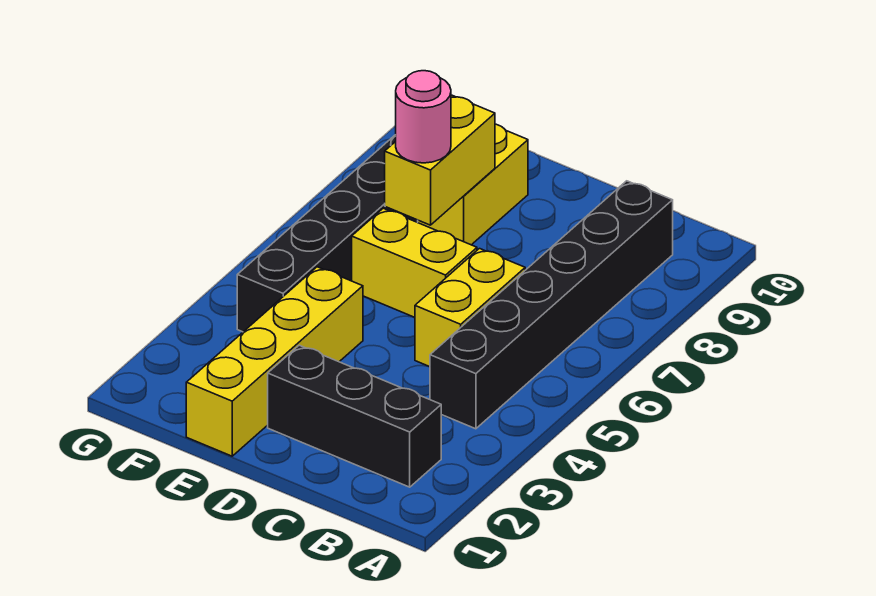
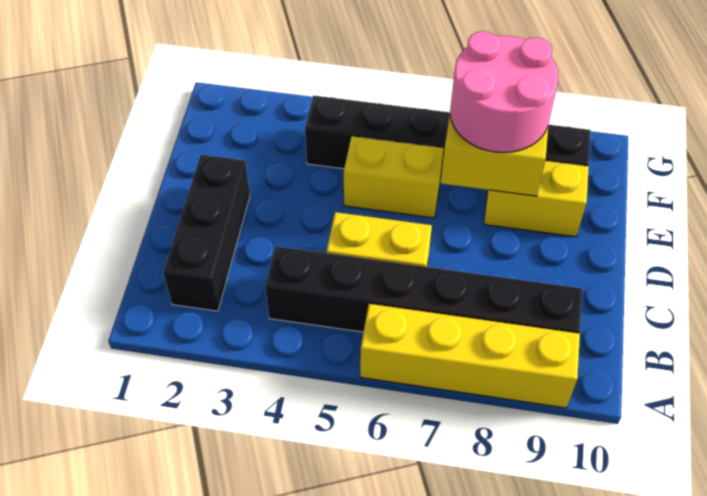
yellow 1x2 brick [352,208,477,317] -> yellow 1x2 brick turned to [344,136,444,218]
yellow 1x4 brick [186,267,363,456] -> yellow 1x4 brick moved to [360,304,580,408]
pink 1x1 round brick [396,71,451,163] -> pink 2x2 round brick [450,31,558,153]

